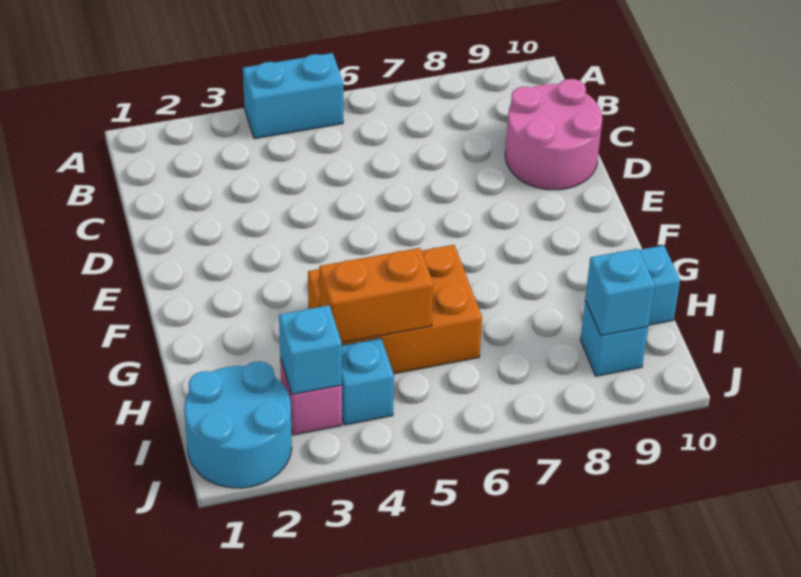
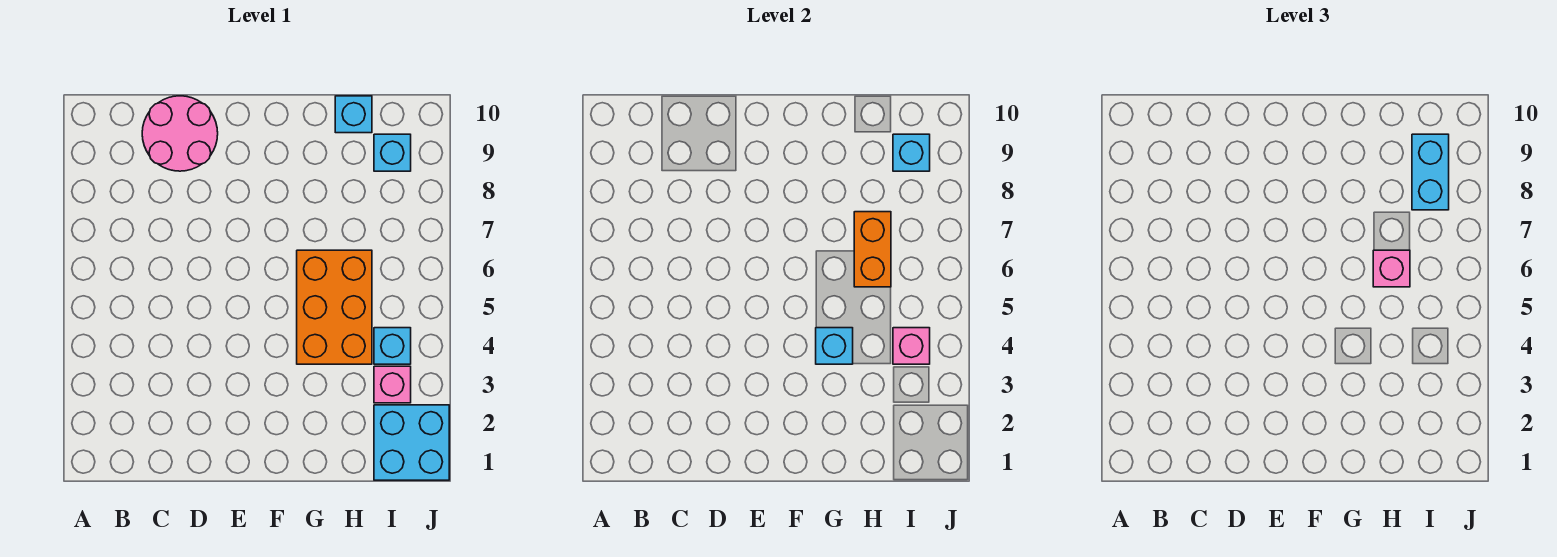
cyan 1x2 brick [243,53,343,139] -> cyan 1x2 brick moved to [1412,134,1449,210]
orange 1x2 brick [319,248,433,343] -> orange 1x2 brick moved to [854,212,891,287]
none -> pink 1x1 brick [1373,250,1410,287]
cyan 2x2 round brick [184,361,292,488] -> cyan 2x2 brick [374,405,449,480]
cyan 1x1 brick [279,305,342,395] -> cyan 1x1 brick moved to [816,328,853,364]
none -> pink 1x1 brick [893,328,930,364]

